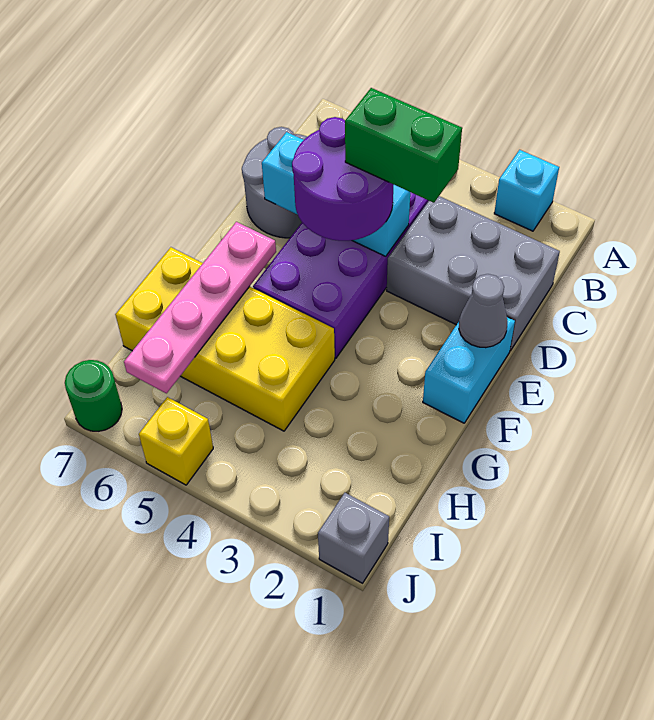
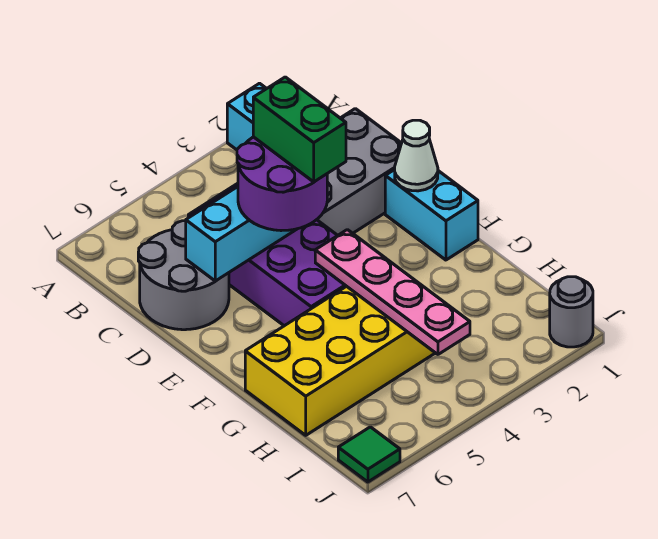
green 1x2 brick [345,88,462,203] -> green 1x2 brick turned to [253,77,346,182]
grey 1x1 cone [459,274,507,348] -> white 1x1 cone [395,120,438,191]
pink 1x4 plate [124,222,276,393] -> pink 1x4 plate moved to [315,230,470,354]
grey 1x1 brick [318,493,389,583] -> grey 1x1 round brick [550,277,593,347]
yellow 1x1 brick [139,397,213,485] -> none
green 1x1 round brick [65,360,122,432] -> green 1x1 tile [338,427,400,482]

